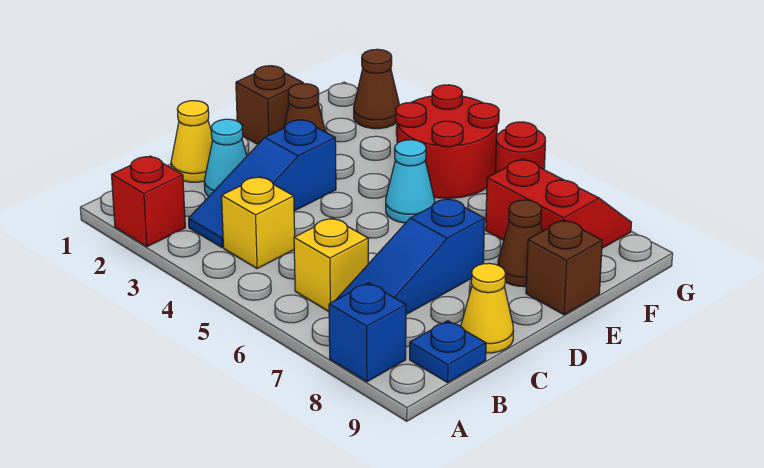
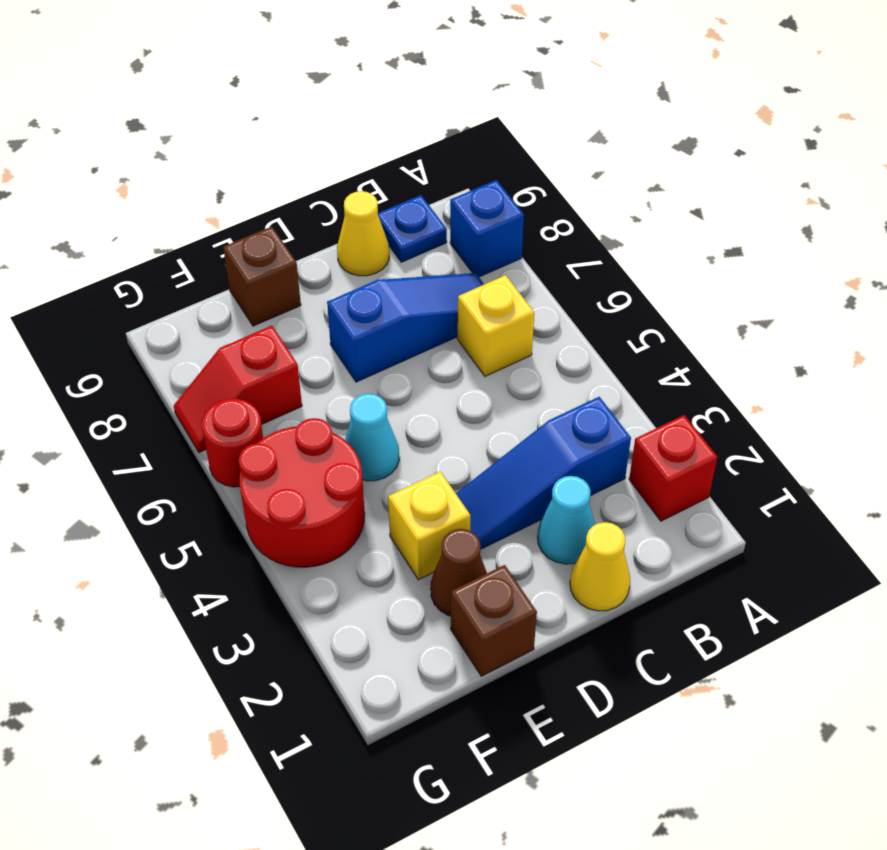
blue 1x3 slope [189,120,336,247] -> blue 1x3 slope turned to [456,397,631,549]
yellow 1x1 brick [221,177,295,268] -> yellow 1x1 brick moved to [388,472,470,580]
brown 1x1 cone [498,200,542,287] -> none
red 2x2 slope [486,159,631,248] -> red 1x2 slope [174,326,302,452]
brown 1x1 cone [354,49,399,129] -> none

